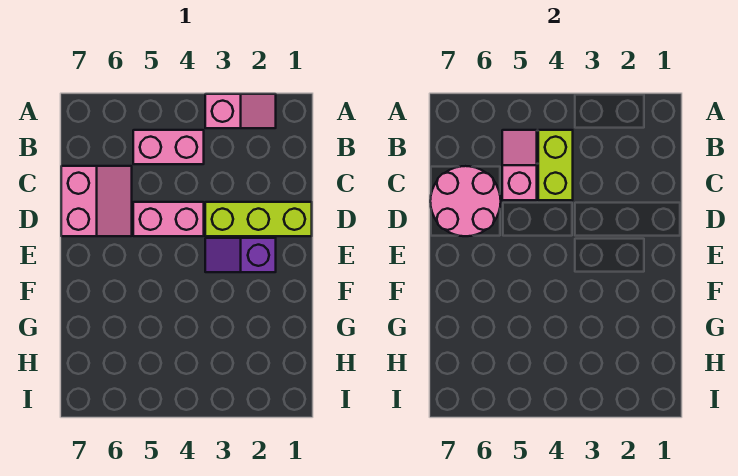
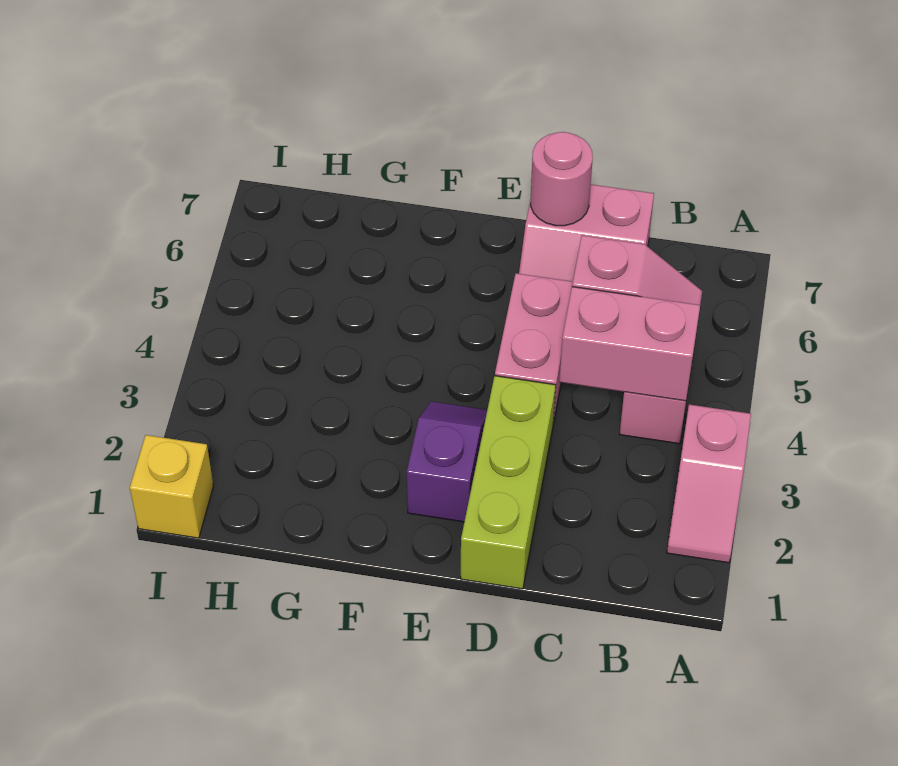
lime 1x2 brick [538,130,573,200] -> pink 1x2 brick [559,287,700,401]
pink 2x2 round brick [430,166,501,236] -> pink 1x1 round brick [531,132,593,226]
none -> yellow 1x1 brick [130,435,213,538]

